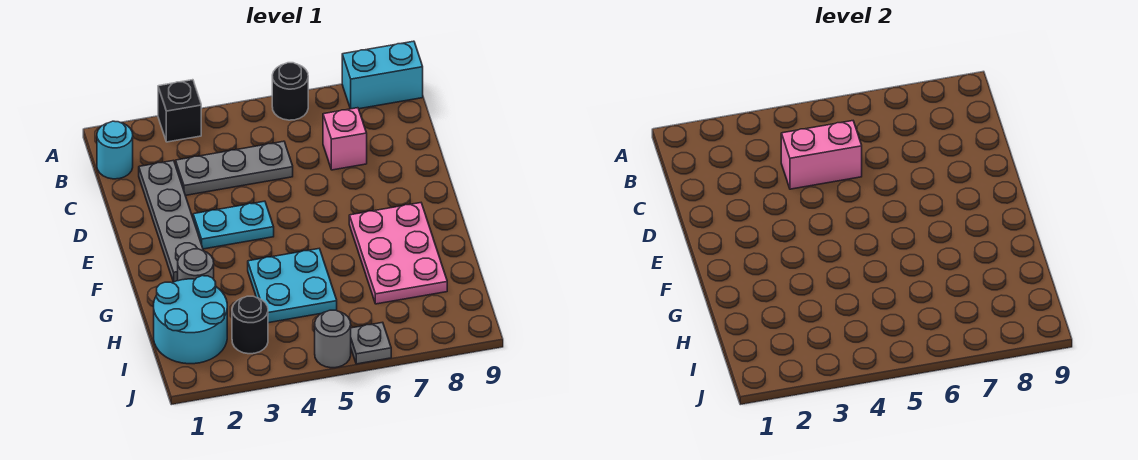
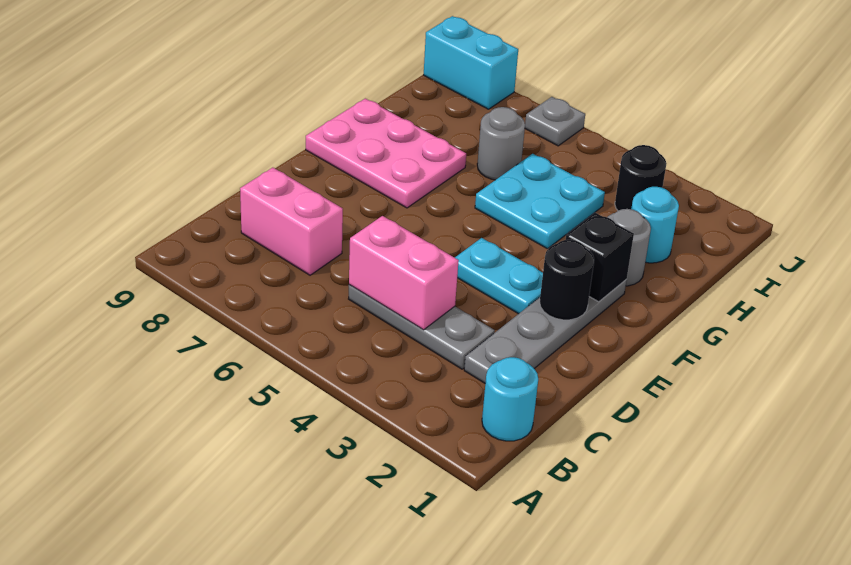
black 1x1 brick [158,80,201,142] -> black 1x1 brick moved to [566,213,634,302]
black 1x1 round brick [272,63,308,120] -> black 1x1 round brick moved to [540,240,594,320]
cyan 1x2 brick [342,41,423,109] -> cyan 1x2 brick moved to [424,16,518,109]
pink 1x1 brick [323,108,367,170] -> pink 1x2 brick [240,168,343,275]
pink 2x3 plate [349,203,447,304] -> pink 2x3 plate turned to [306,98,466,208]
cyan 2x2 round brick [154,276,227,364] -> cyan 1x1 round brick [631,187,679,263]
grey 1x1 round brick [315,310,351,368] -> grey 1x1 round brick moved to [477,107,525,180]

